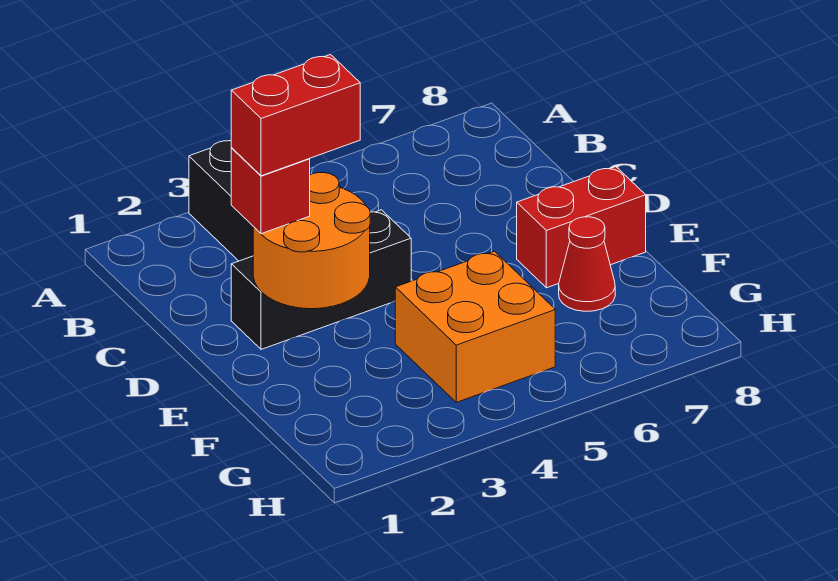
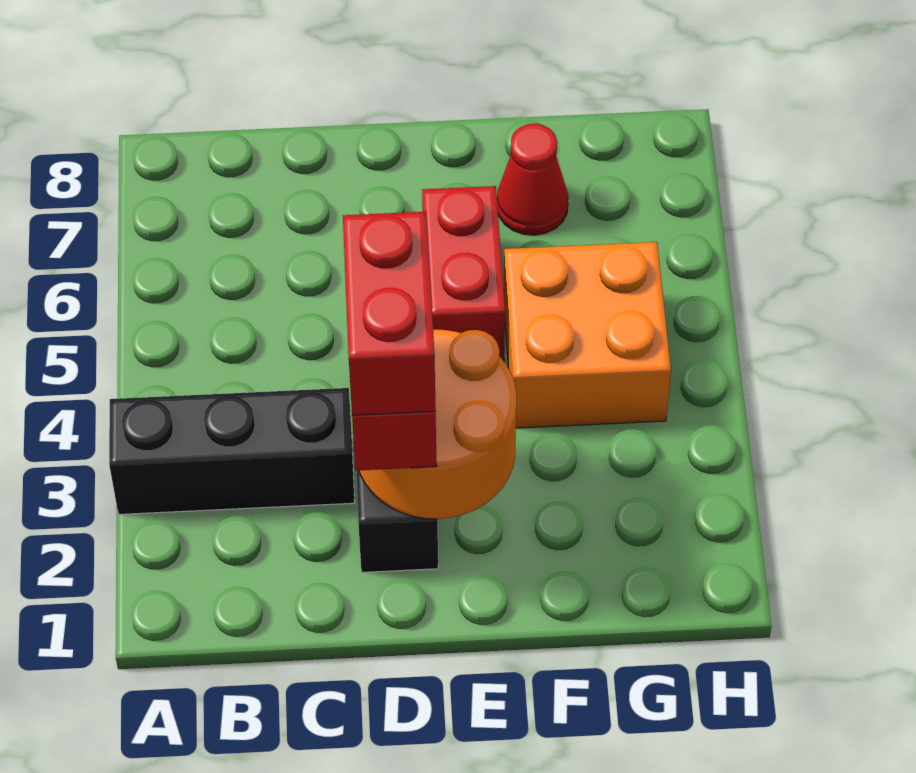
red 1x2 brick [517,167,646,288] -> red 1x2 brick moved to [422,186,505,361]

